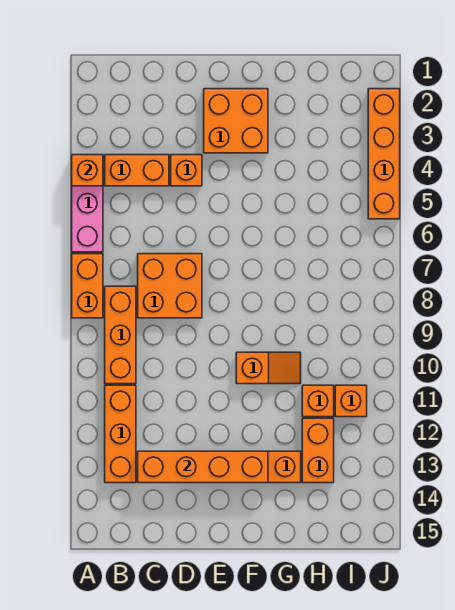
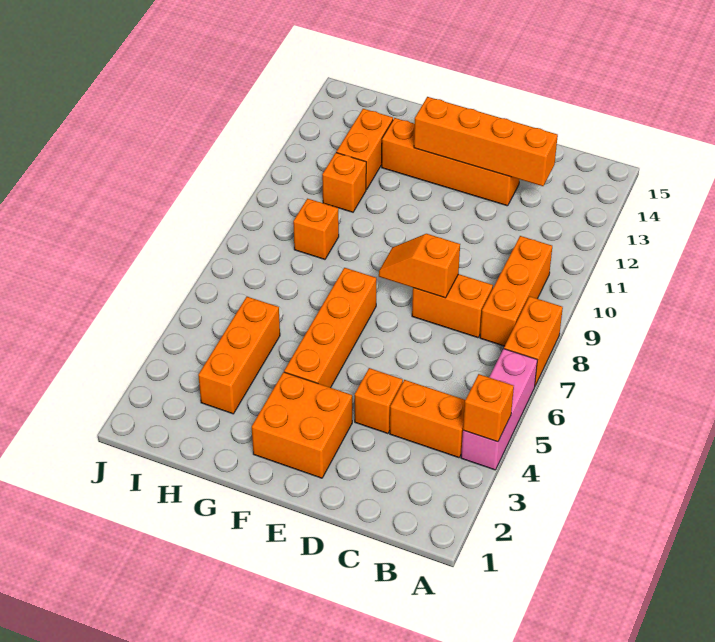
orange 1x3 brick [105,385,136,483] -> orange 1x3 brick moved to [198,297,280,414]
orange 2x2 brick [138,254,202,318] -> orange 1x2 brick [412,274,493,338]
orange 1x2 slope [236,352,301,384] -> orange 1x2 slope moved to [379,234,460,298]
orange 1x1 brick [335,385,367,417] -> orange 1x1 brick moved to [293,199,339,259]
orange 1x4 brick [368,89,400,219] -> orange 1x4 brick moved to [284,268,376,388]

